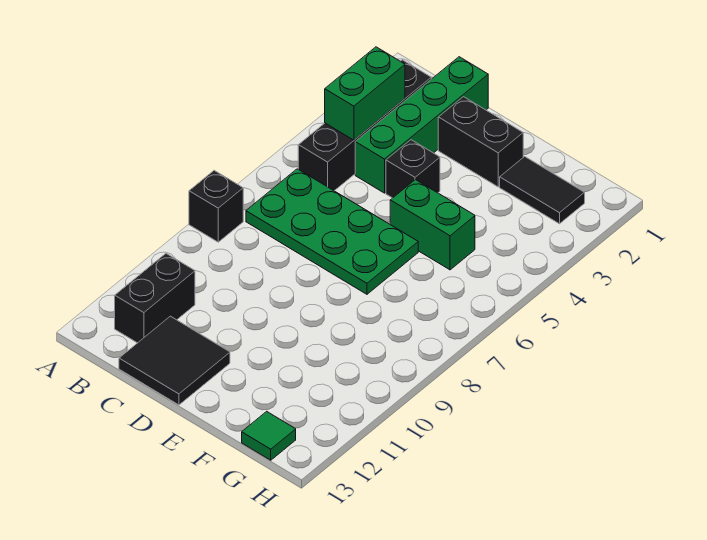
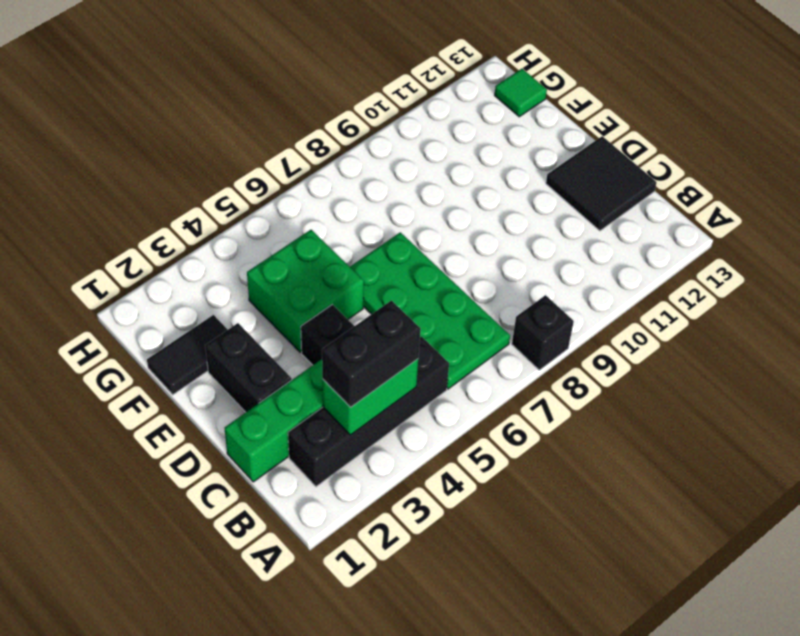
black 1x2 brick [115,254,195,343] -> black 1x2 brick moved to [322,301,421,407]
green 1x2 brick [390,180,475,270] -> green 2x2 brick [247,230,364,352]
black 1x2 tile [500,157,585,224] -> black 1x2 tile turned to [147,315,228,395]

